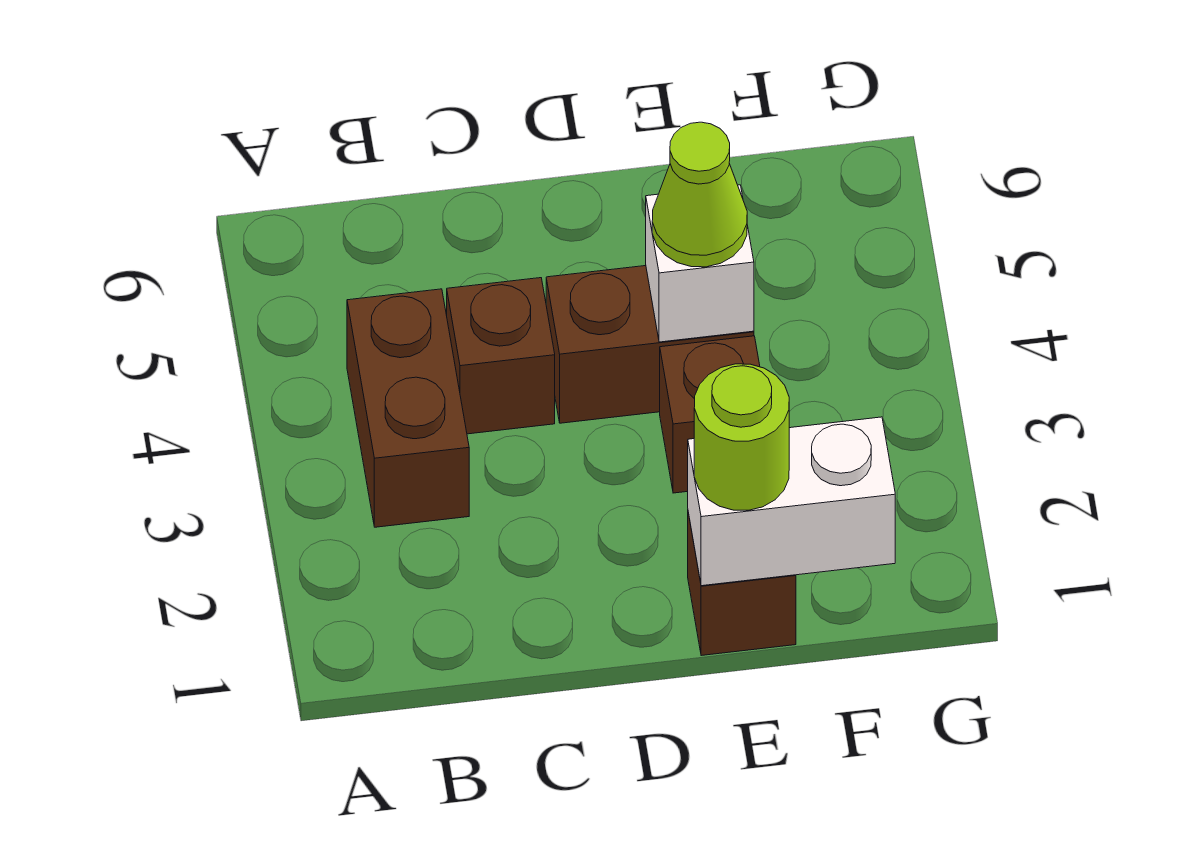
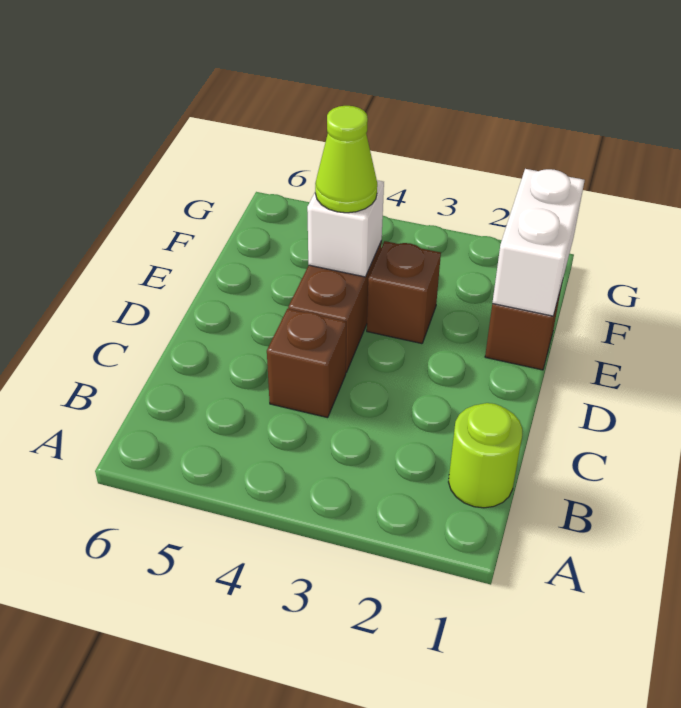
brown 1x2 brick [347,289,469,527] -> none
lime 1x1 round brick [694,364,789,510] -> lime 1x1 round brick moved to [449,403,522,508]

